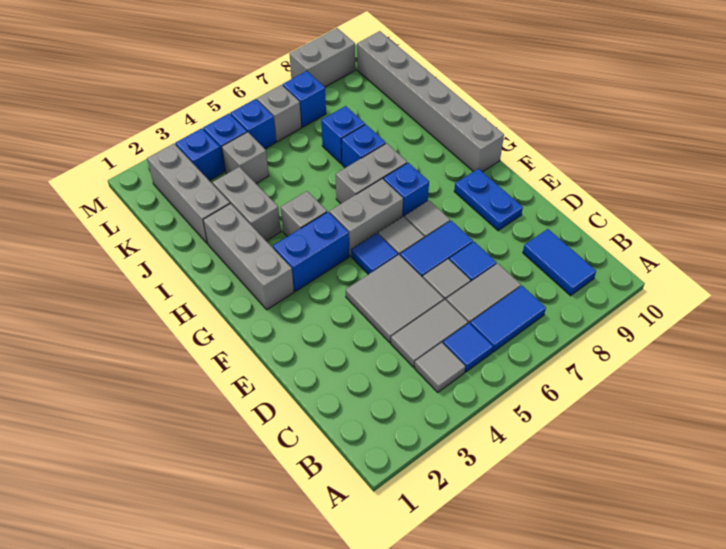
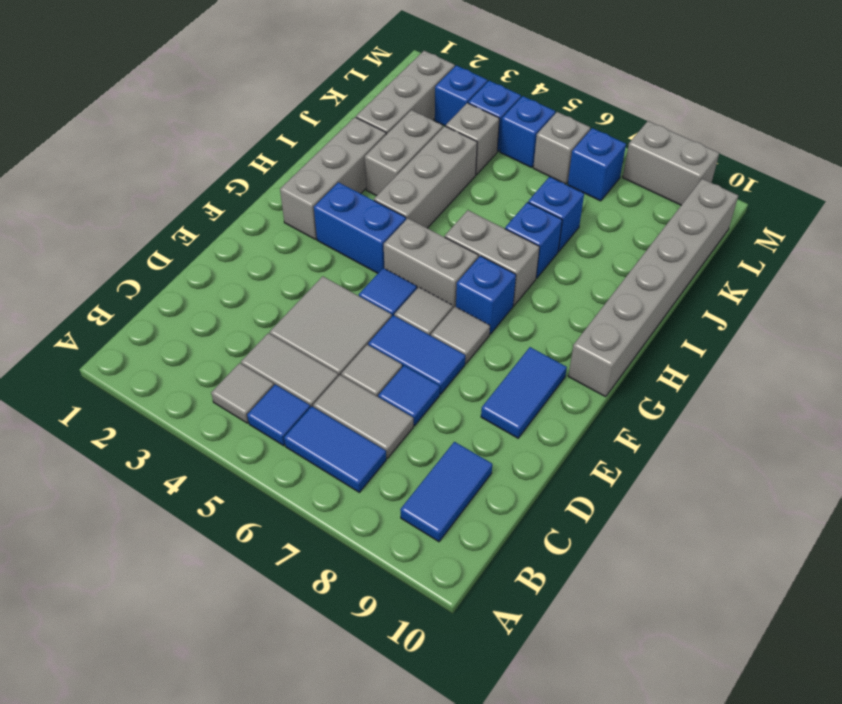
blue 1x2 plate [454,169,523,231] -> blue 1x2 tile [481,347,567,438]
grey 1x1 brick [281,191,327,237] -> grey 1x3 brick [374,126,477,228]

